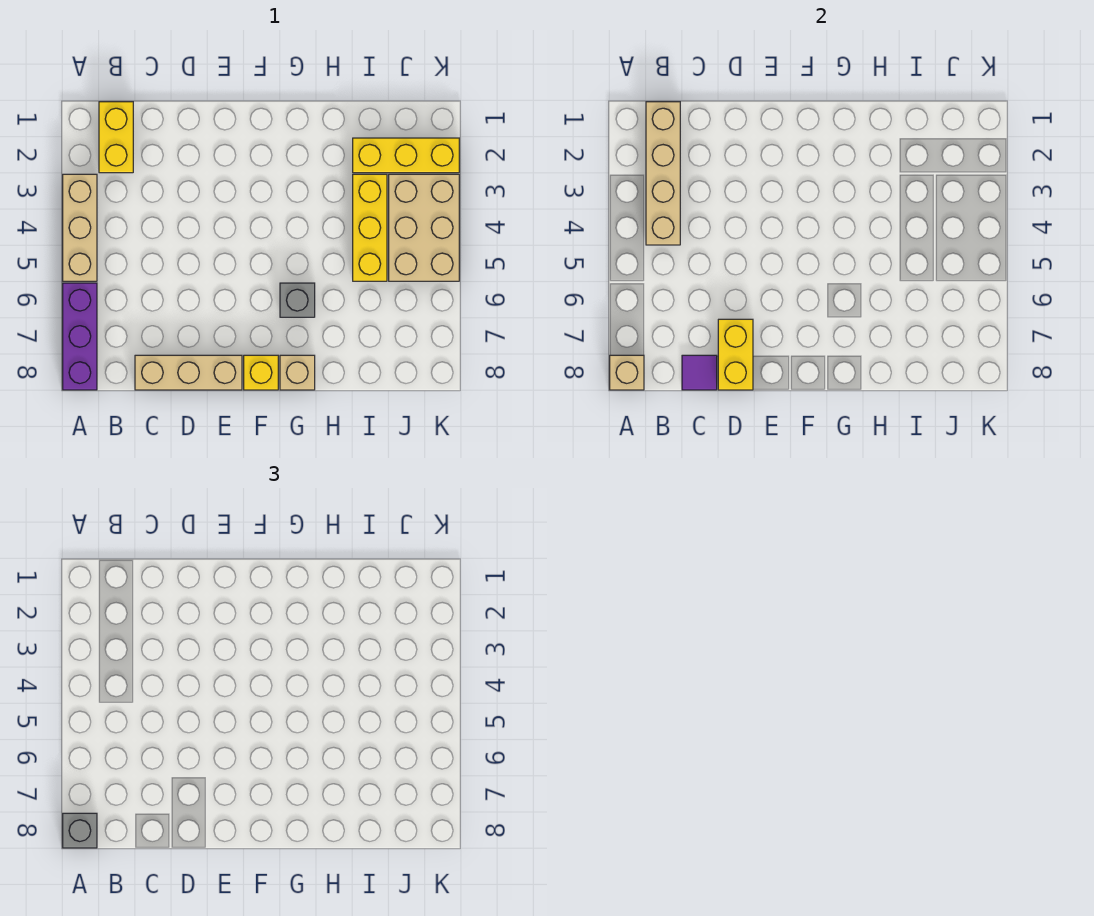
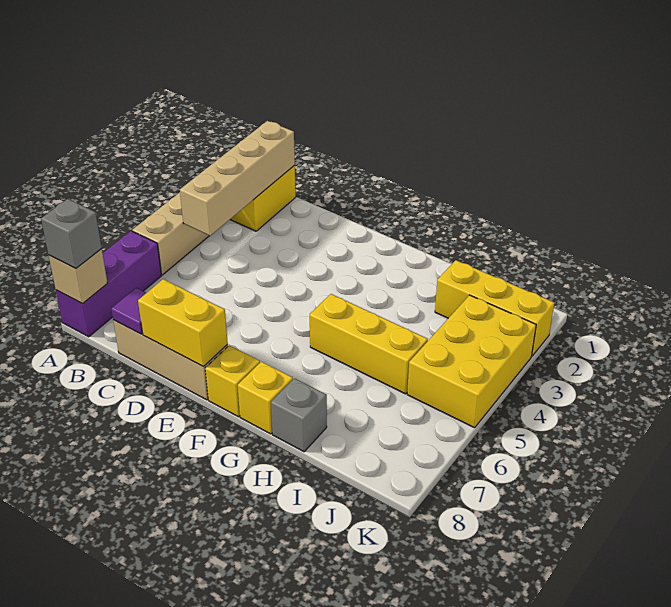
yellow 1x2 brick [718,319,753,390] -> yellow 1x2 brick turned to [138,279,228,367]
grey 1x1 brick [280,283,315,317] -> grey 1x1 brick moved to [271,378,327,452]
tan 1x1 brick [280,355,315,390] -> yellow 1x1 brick [238,362,293,434]
yellow 1x3 brick [353,174,387,281] -> yellow 1x3 brick turned to [310,294,428,394]
tan 2x3 brick [389,174,459,281] -> yellow 2x3 brick [407,295,536,428]

